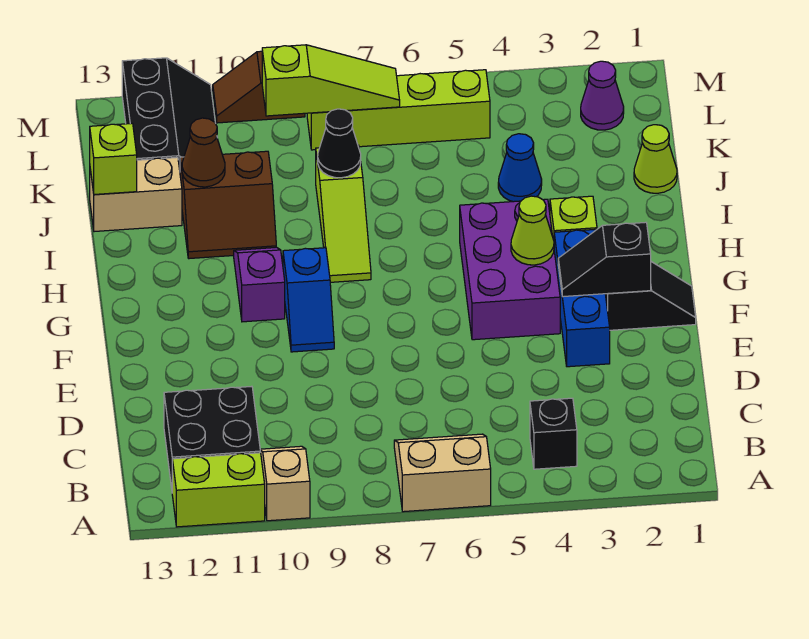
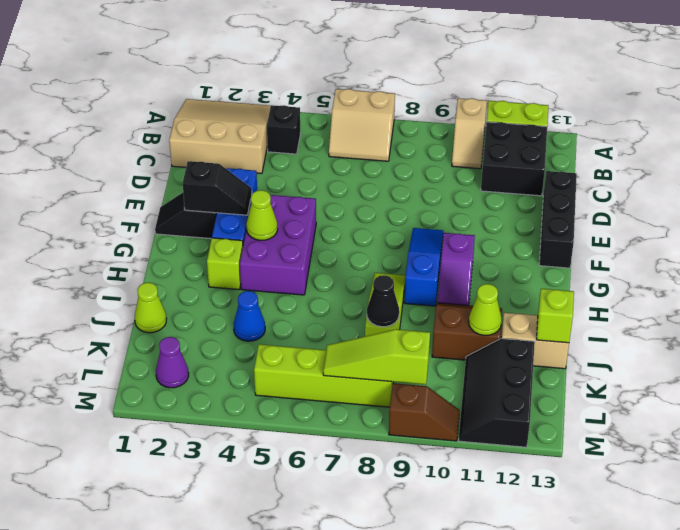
none -> tan 3x3 slope [169,99,271,173]
none -> black 1x3 brick [539,171,577,268]
blue 1x2 slope [283,248,334,352] -> blue 1x3 slope [404,228,443,306]
brown 1x1 cone [182,118,225,187] -> lime 1x1 cone [469,284,502,336]

